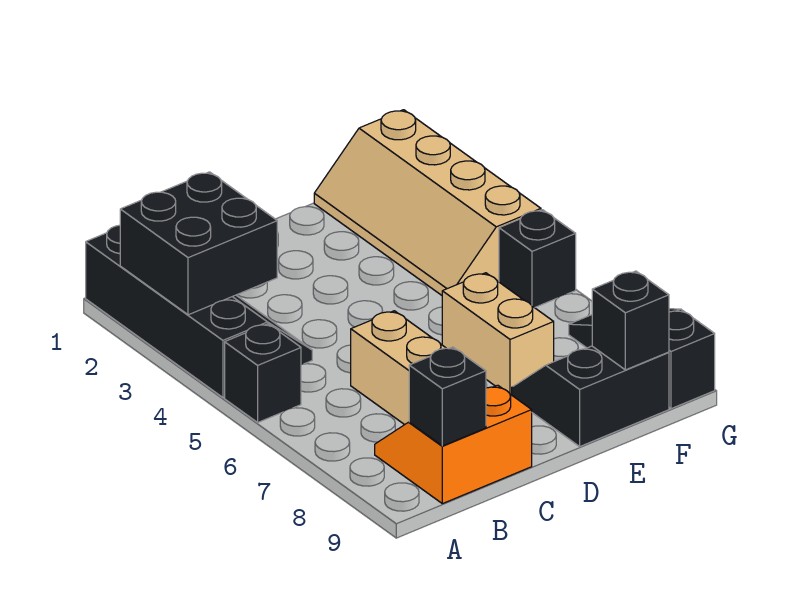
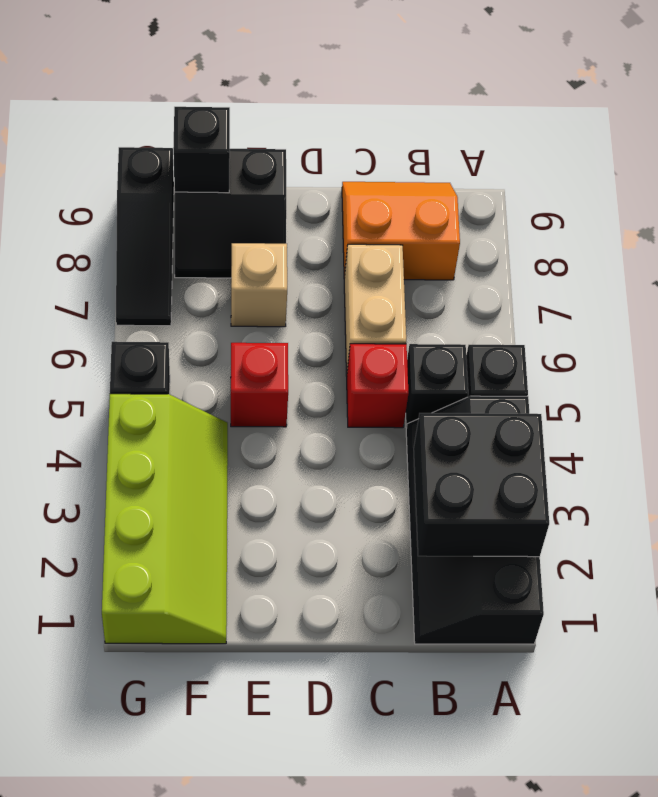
orange 2x2 slope [375,385,532,504] -> orange 2x2 slope turned to [342,182,460,280]
black 1x1 brick [409,347,486,446] -> black 1x1 brick moved to [406,344,468,428]
none -> red 1x1 brick [347,344,408,428]
none -> red 1x1 brick [231,343,288,427]
tan 1x2 brick [442,273,554,395] -> tan 1x1 brick [231,243,287,327]
tan 2x4 slope [314,110,541,295] -> lime 2x4 slope [102,394,228,644]

